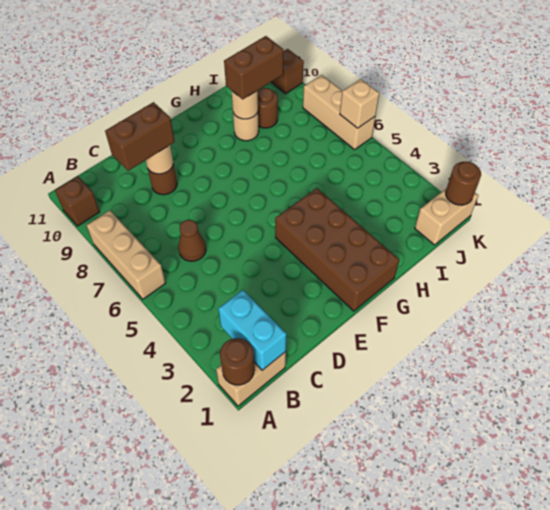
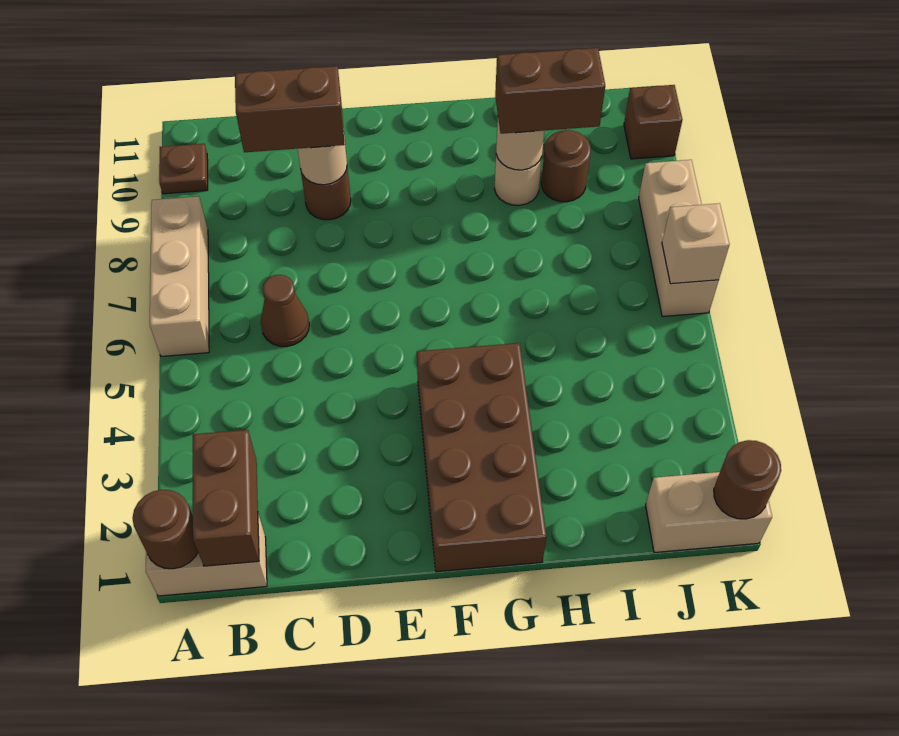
brown 1x1 brick [55,176,100,226] -> brown 1x1 plate [159,144,208,194]
cyan 1x2 brick [218,290,286,370] -> brown 1x2 brick [193,430,259,566]

